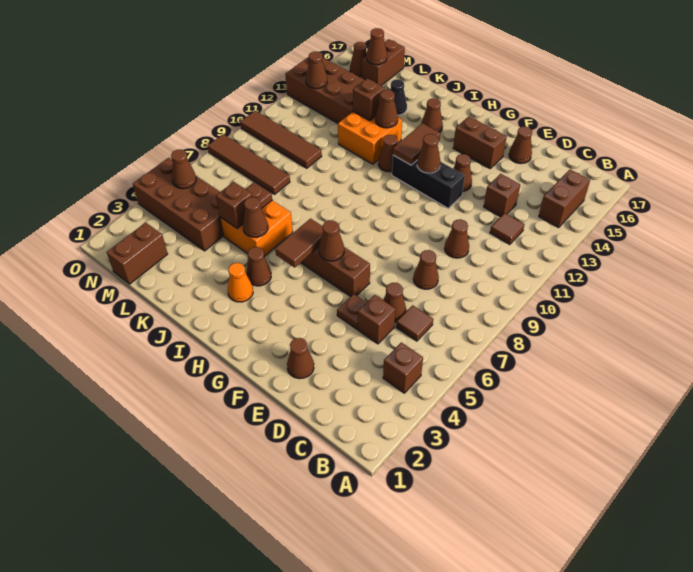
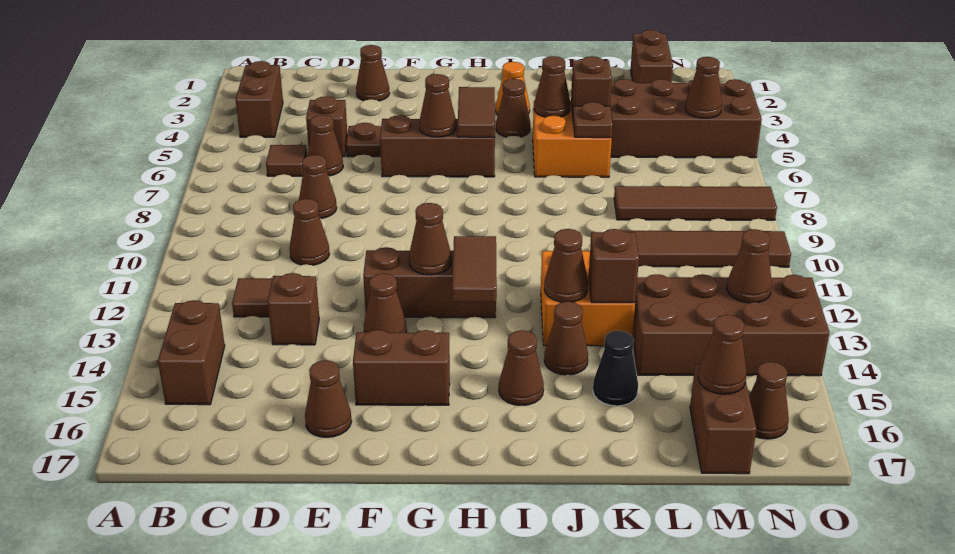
brown 1x1 brick [383,342,423,393] -> brown 1x2 brick [236,61,283,137]
black 1x3 brick [392,155,465,208] -> brown 1x3 brick [363,247,496,318]
brown 1x1 cone [378,135,397,172] -> brown 1x1 cone moved to [544,301,588,375]

